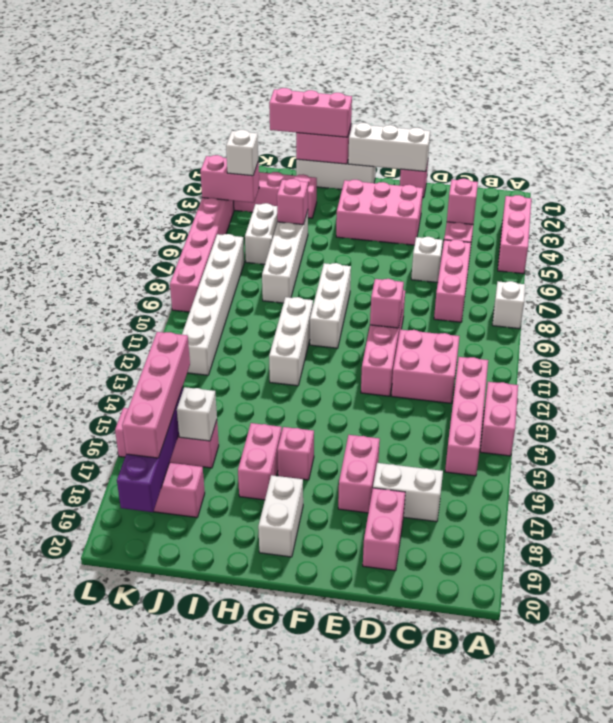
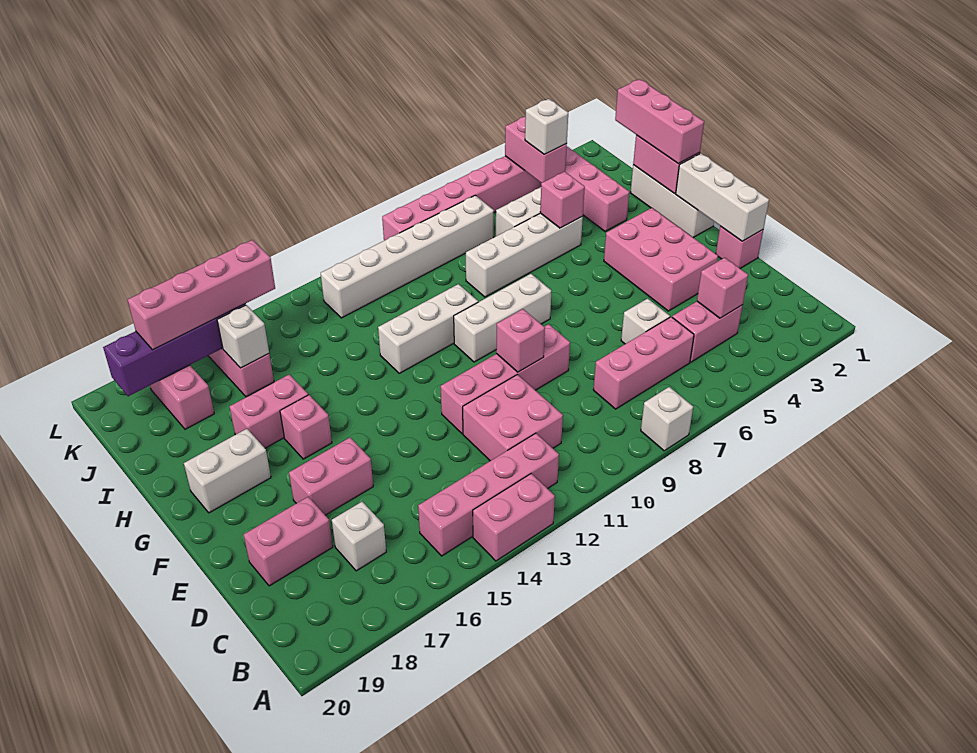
pink 1x3 brick [498,195,532,274] -> none
white 1x2 brick [373,463,443,522] -> white 1x1 brick [332,502,386,571]

